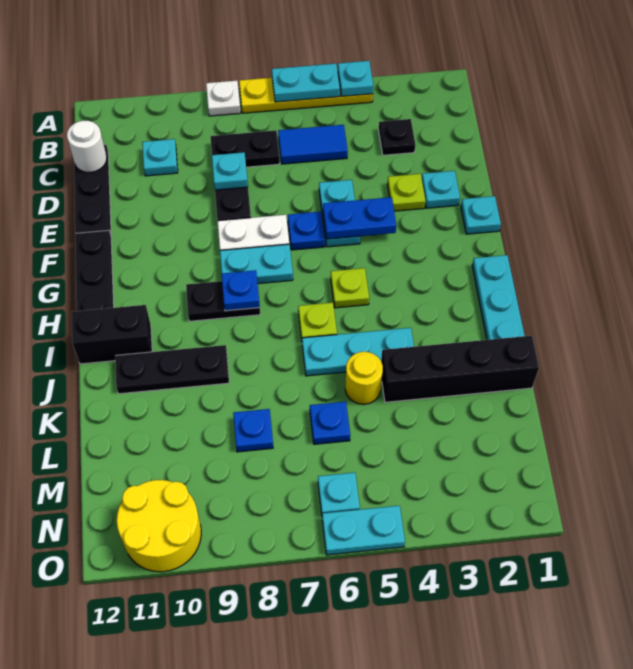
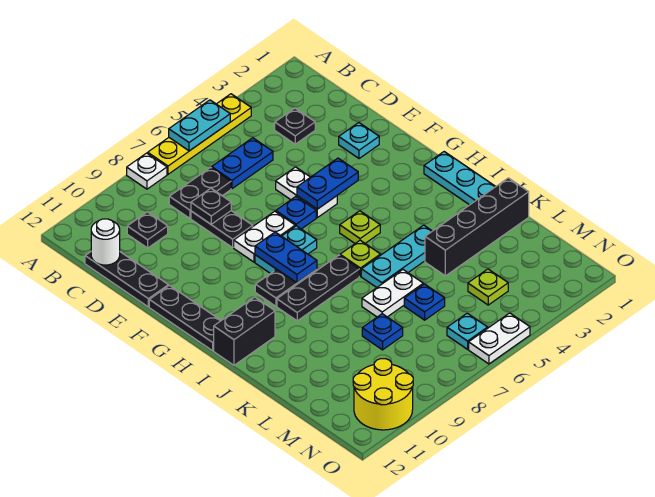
cyan 1x1 plate [338,61,373,96] -> none
blue 1x2 tile [278,125,348,164] -> blue 1x2 plate [212,138,273,189]
cyan 1x1 plate [142,139,178,176] -> black 1x1 plate [127,212,168,248]
cyan 1x1 plate [212,152,248,190] -> black 1x1 plate [191,188,231,224]
lime 1x1 plate [387,174,426,211] -> lime 1x1 plate moved to [468,269,508,305]
cyan 1x2 plate [319,180,360,247] -> white 1x2 plate [276,167,337,218]
cyan 1x1 plate [461,196,501,234] -> none
blue 1x1 plate [221,270,260,311] -> blue 1x2 plate [255,232,317,283]
black 1x3 plate [115,345,229,394] -> black 1x3 plate moved to [277,255,359,321]
yellow 1x1 round brick [345,352,383,404] -> none
none -> white 1x2 plate [362,270,423,317]
cyan 1x2 plate [322,506,405,555] -> white 1x2 plate [469,313,530,364]

